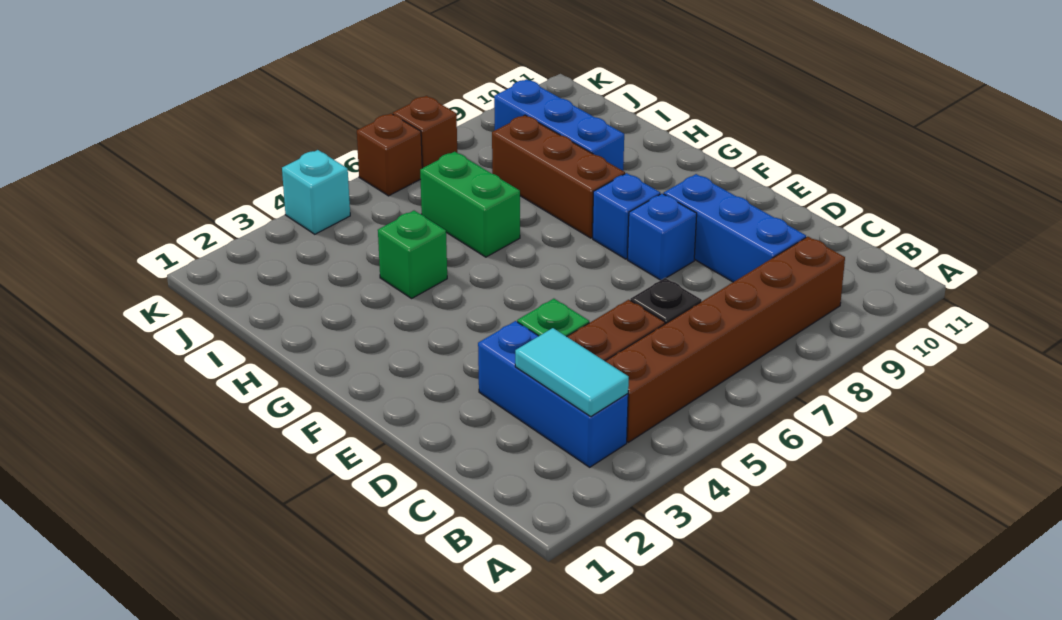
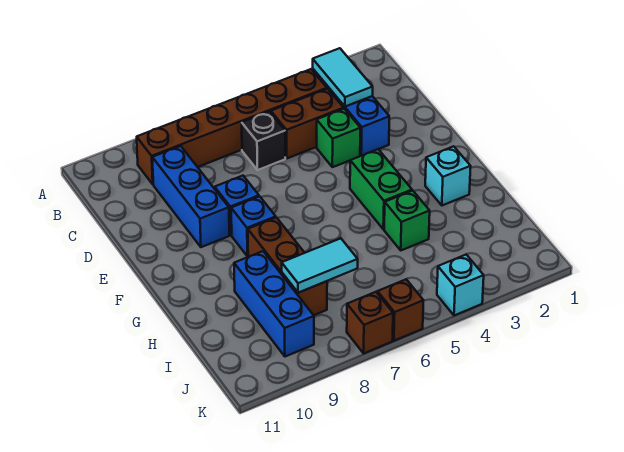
none -> cyan 1x1 brick [425,146,471,205]
green 1x2 brick [420,152,520,257] -> green 1x2 brick moved to [350,149,412,229]
none -> cyan 1x2 tile [282,238,358,293]

